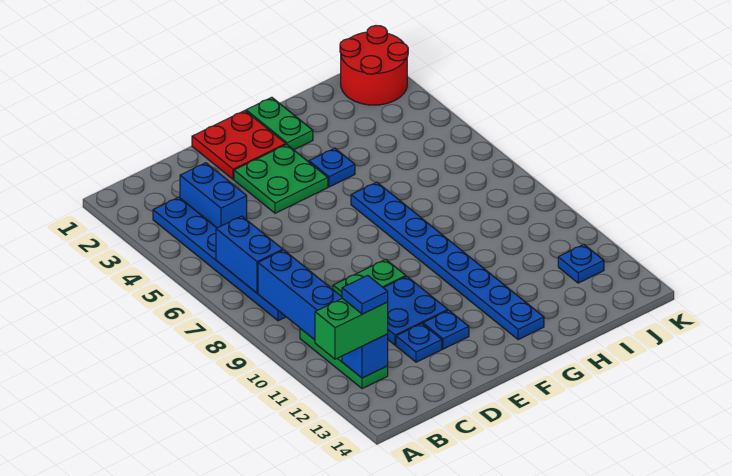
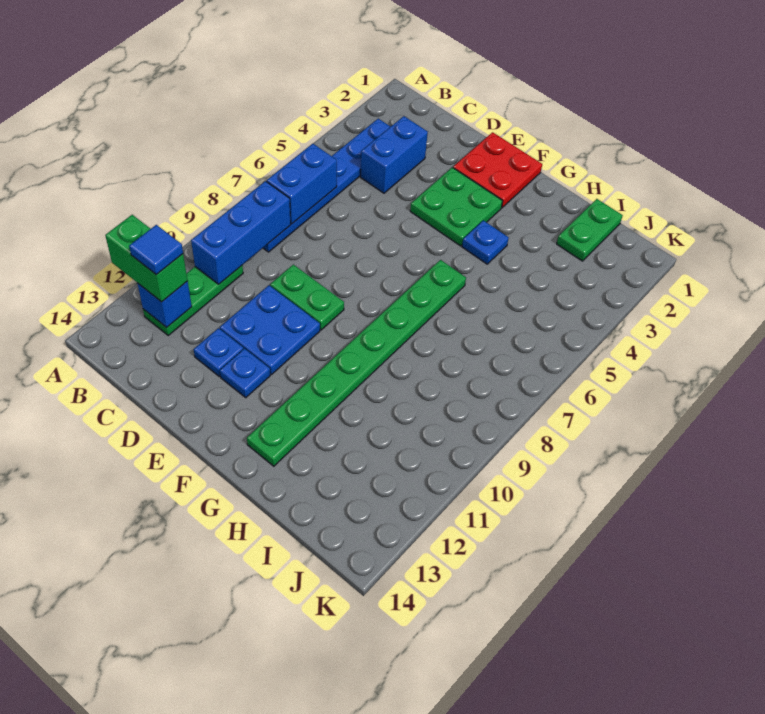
green 1x2 plate [246,97,313,150] -> green 1x2 plate moved to [557,199,623,261]
blue 1x8 plate [351,182,544,340] -> green 1x8 plate [247,260,466,466]
red 2x2 round brick [340,26,408,105] -> none
blue 1x1 plate [558,244,604,283] -> none

